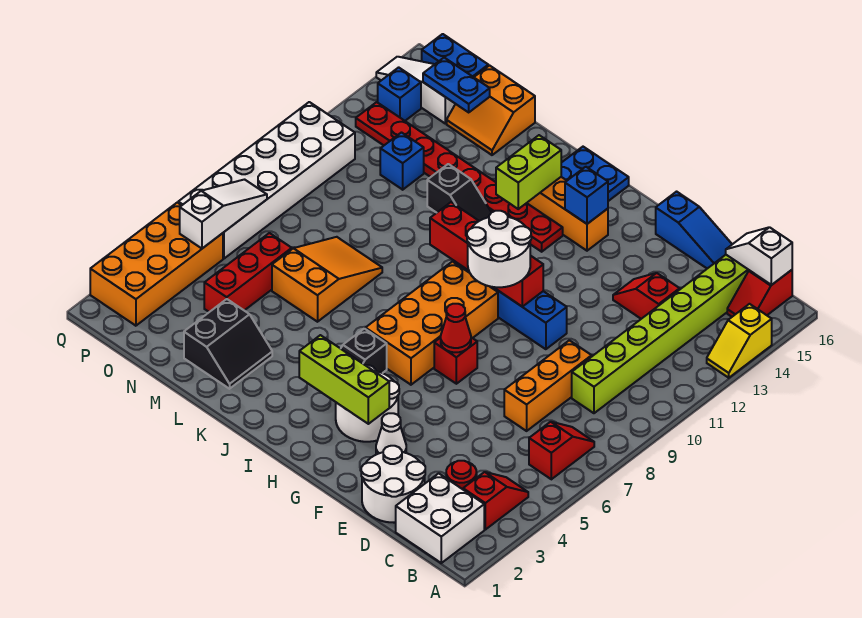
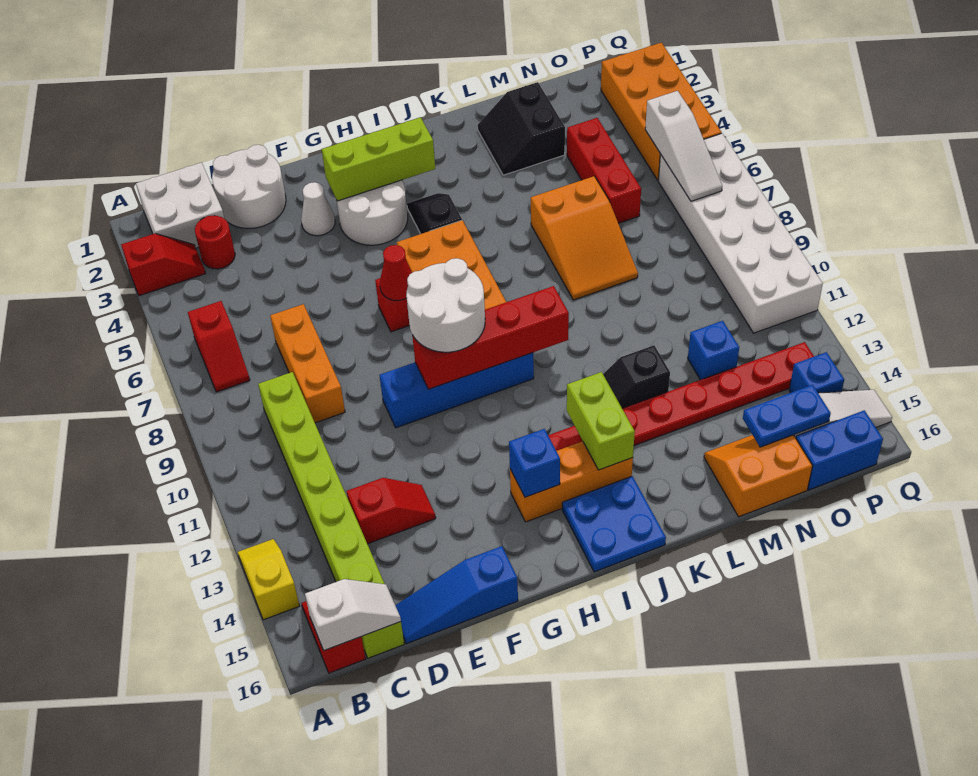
red 1x2 slope [463,472,528,530] -> red 1x2 slope turned to [121,234,205,296]

